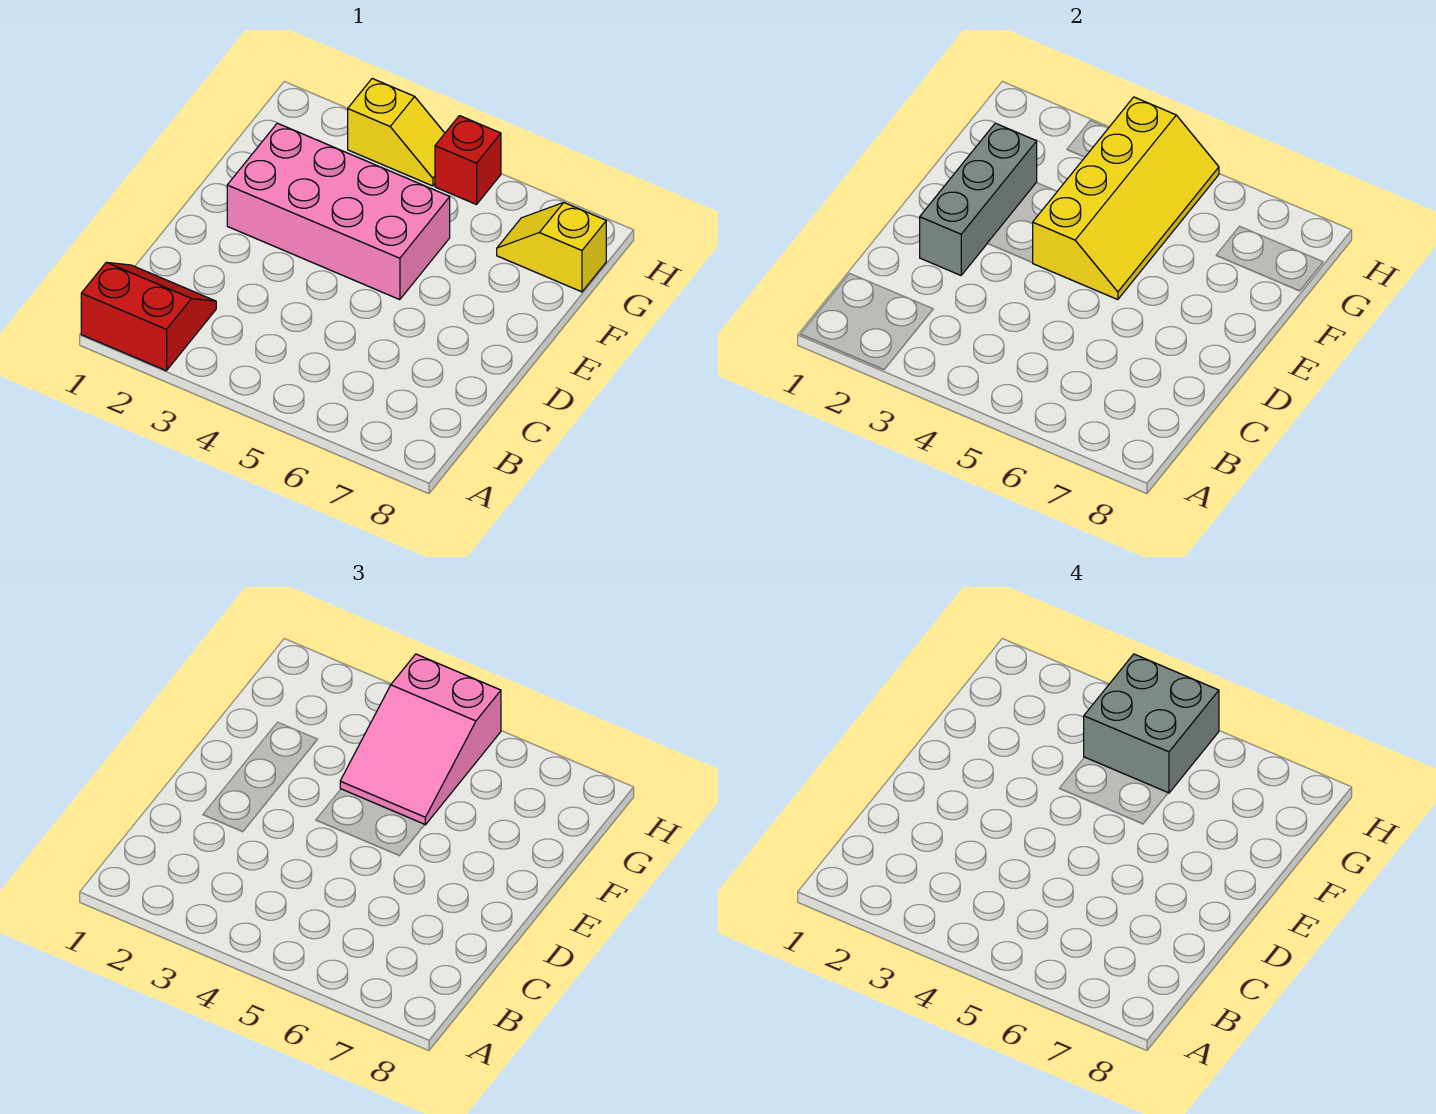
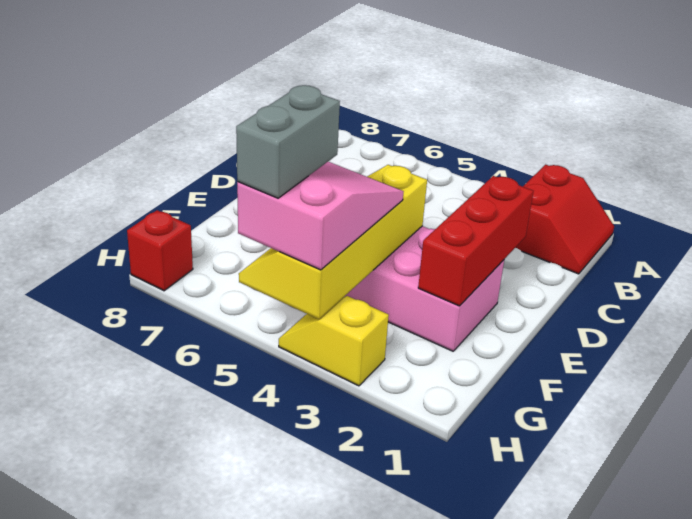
red 2x2 slope [81,262,216,371] -> red 2x2 slope turned to [515,165,614,274]
grey 1x3 brick [920,123,1037,275] -> red 1x3 brick [418,176,533,306]
grey 2x2 brick [1084,654,1219,793] -> grey 1x2 brick [236,85,340,198]
yellow 1x2 slope [497,203,606,292] -> none
red 1x1 brick [435,116,501,205] -> red 1x1 brick moved to [127,210,193,291]

